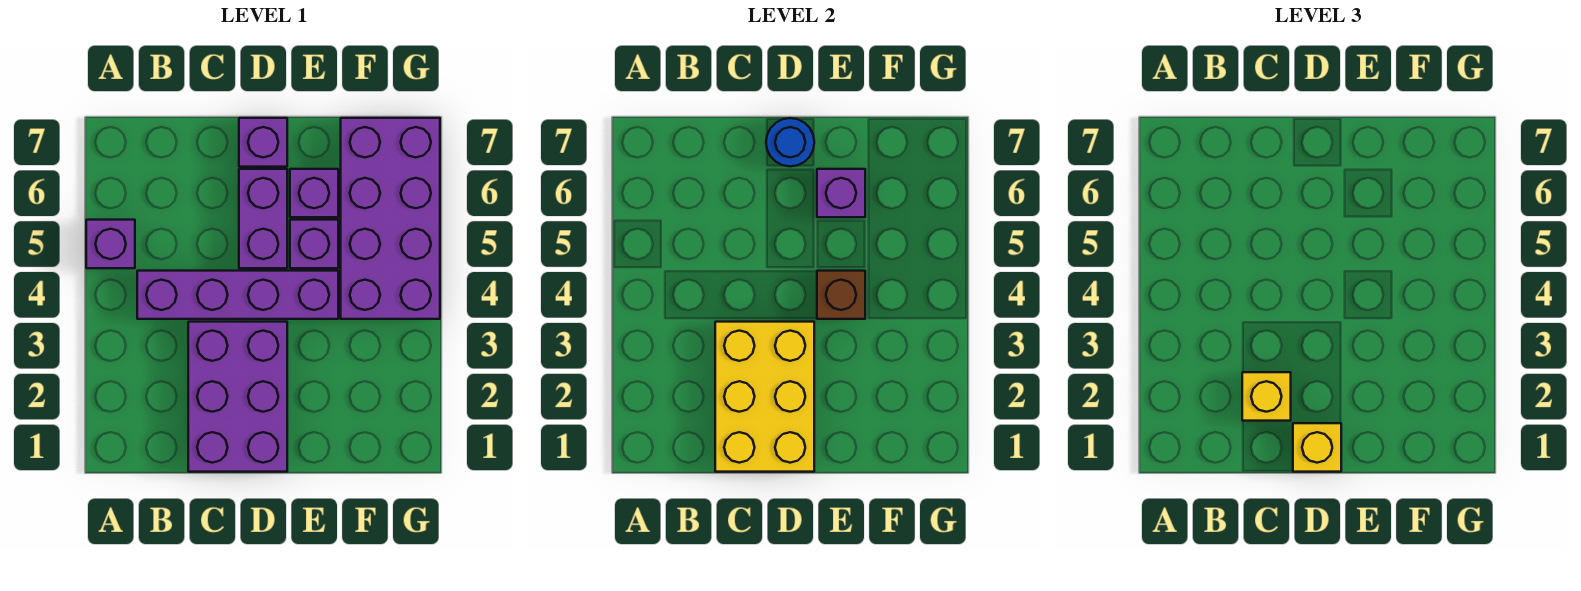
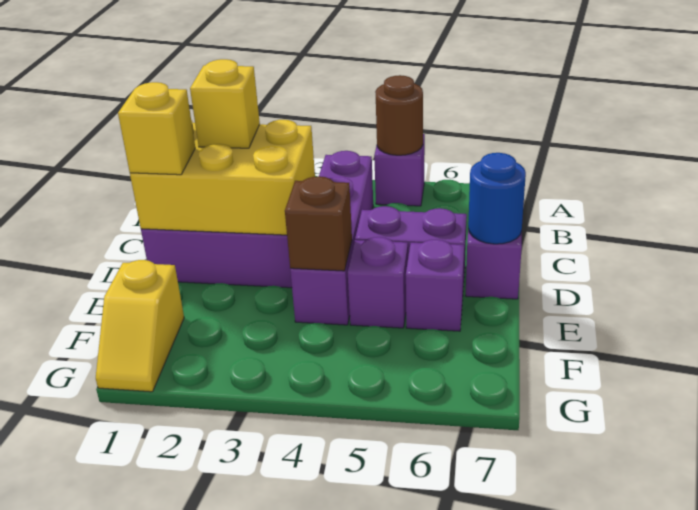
none -> brown 1x1 round brick [375,75,423,155]
purple 1x1 brick [817,169,865,217] -> none
none -> yellow 1x2 slope [96,260,184,392]
purple 2x4 brick [341,118,440,319] -> none

